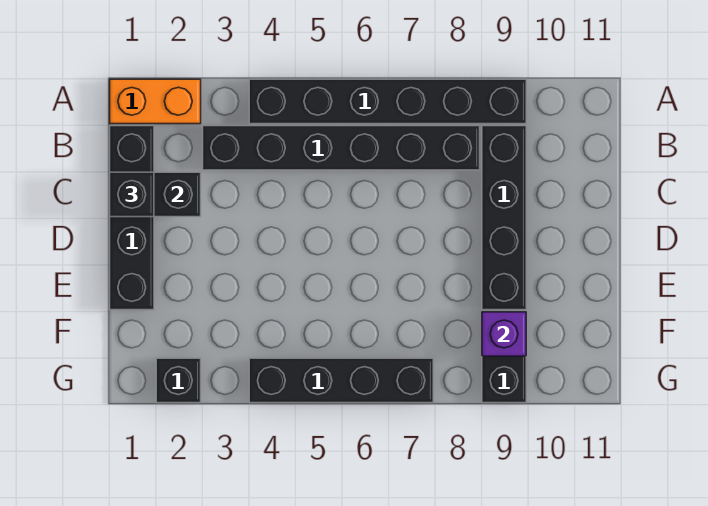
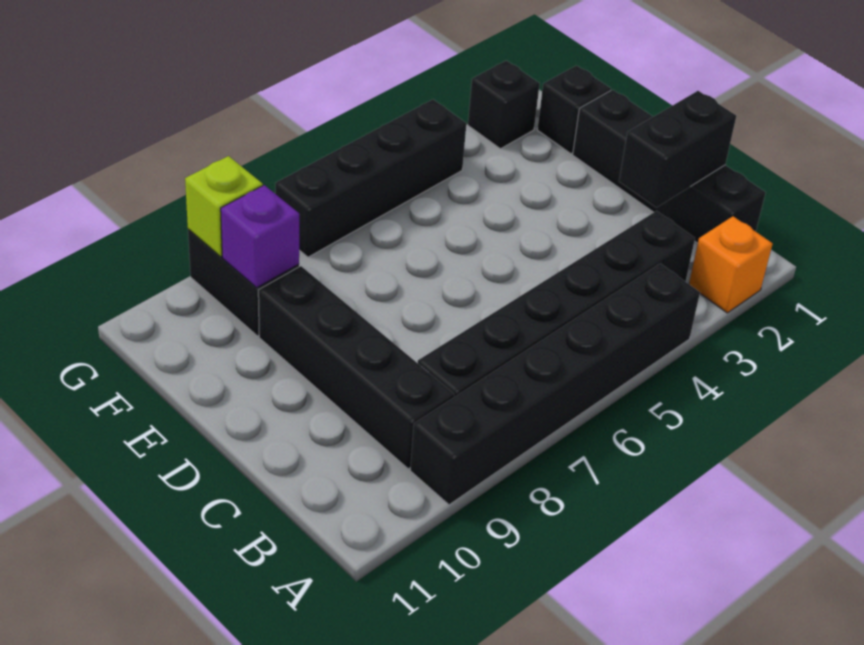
orange 1x2 brick [110,79,201,124] -> orange 1x1 brick [689,216,772,313]
black 1x1 brick [110,172,154,217] -> black 1x1 brick moved to [537,65,611,154]
none -> lime 1x1 brick [185,156,263,257]

